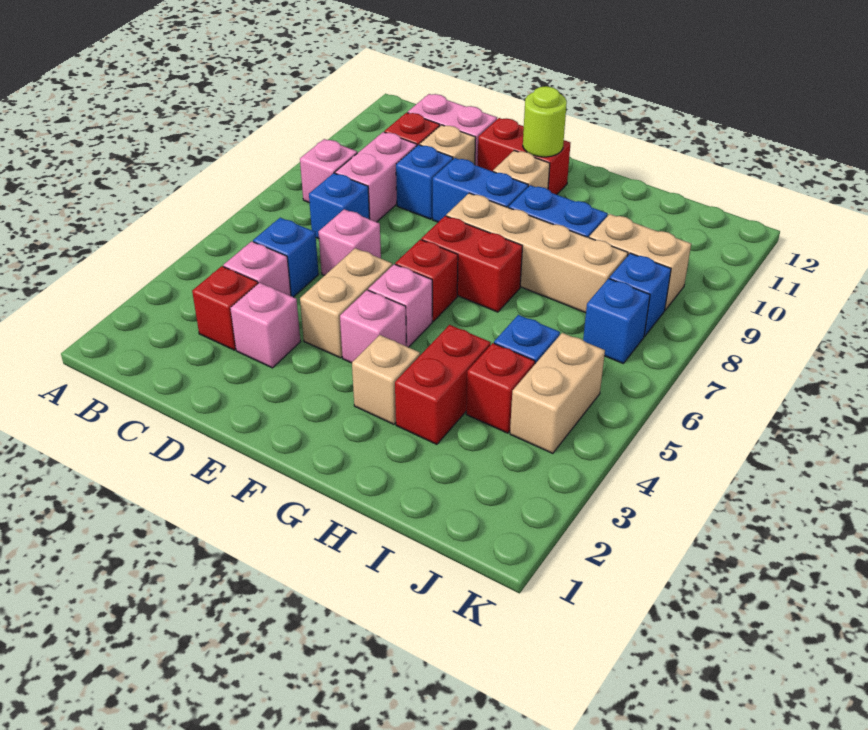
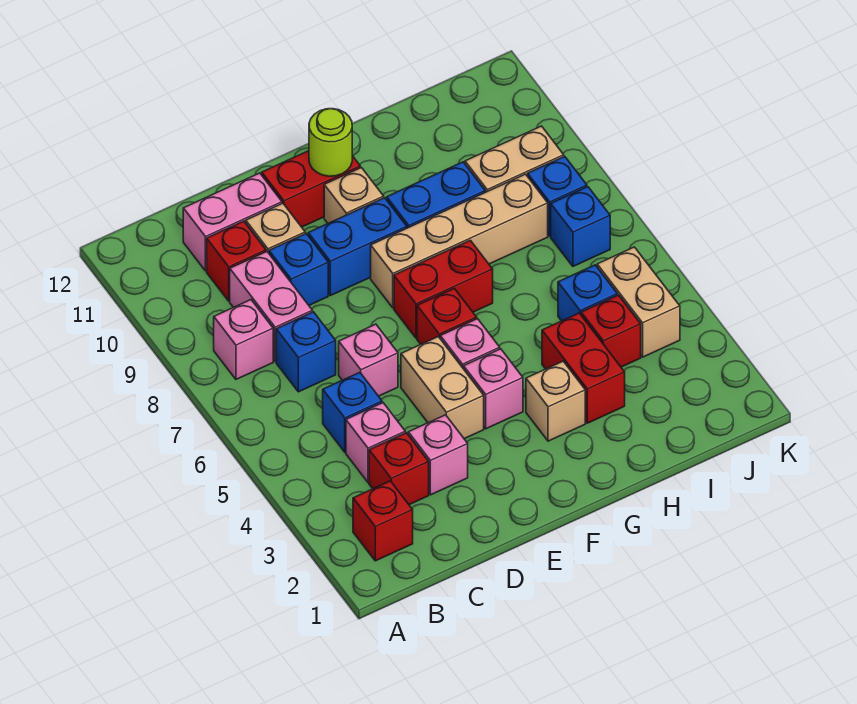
none -> red 1x1 brick [353,481,413,561]

